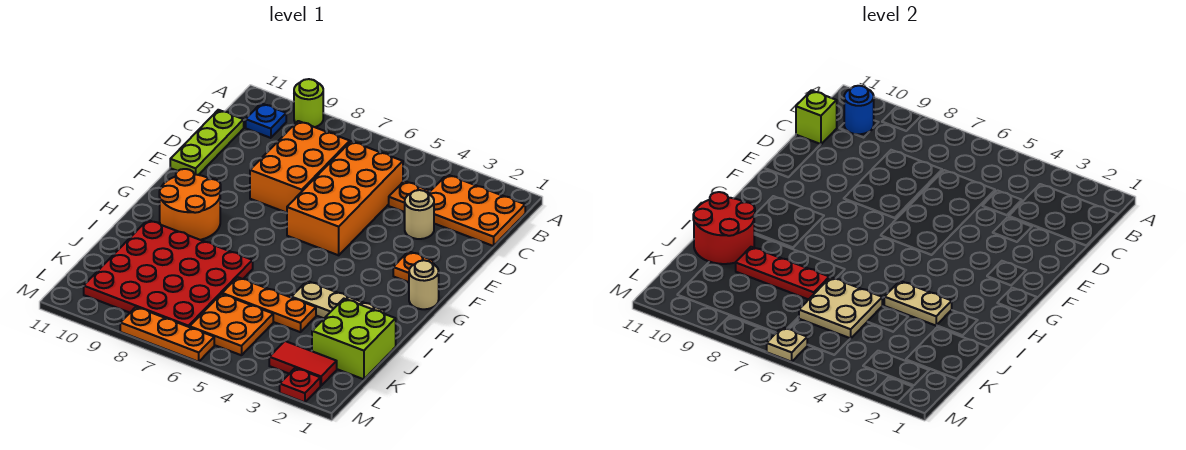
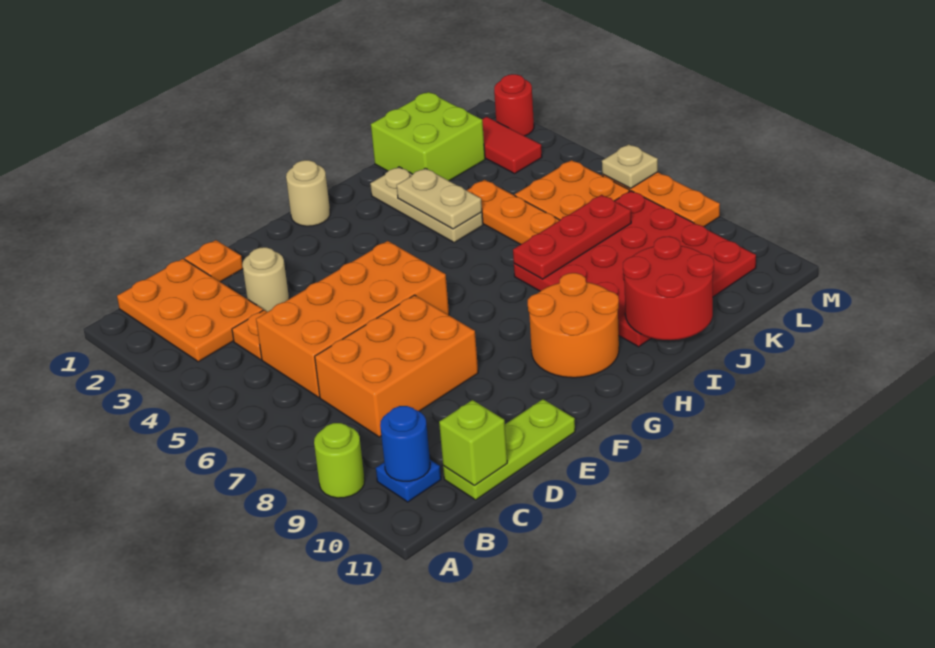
orange 1x1 plate [393,251,434,282] -> orange 1x1 plate moved to [185,240,243,282]
tan 2x2 plate [799,277,882,339] -> none
red 1x3 plate [736,247,829,300] -> red 1x3 plate turned to [513,195,631,279]
red 1x1 plate [280,368,320,402] -> red 1x1 round brick [494,74,534,136]

